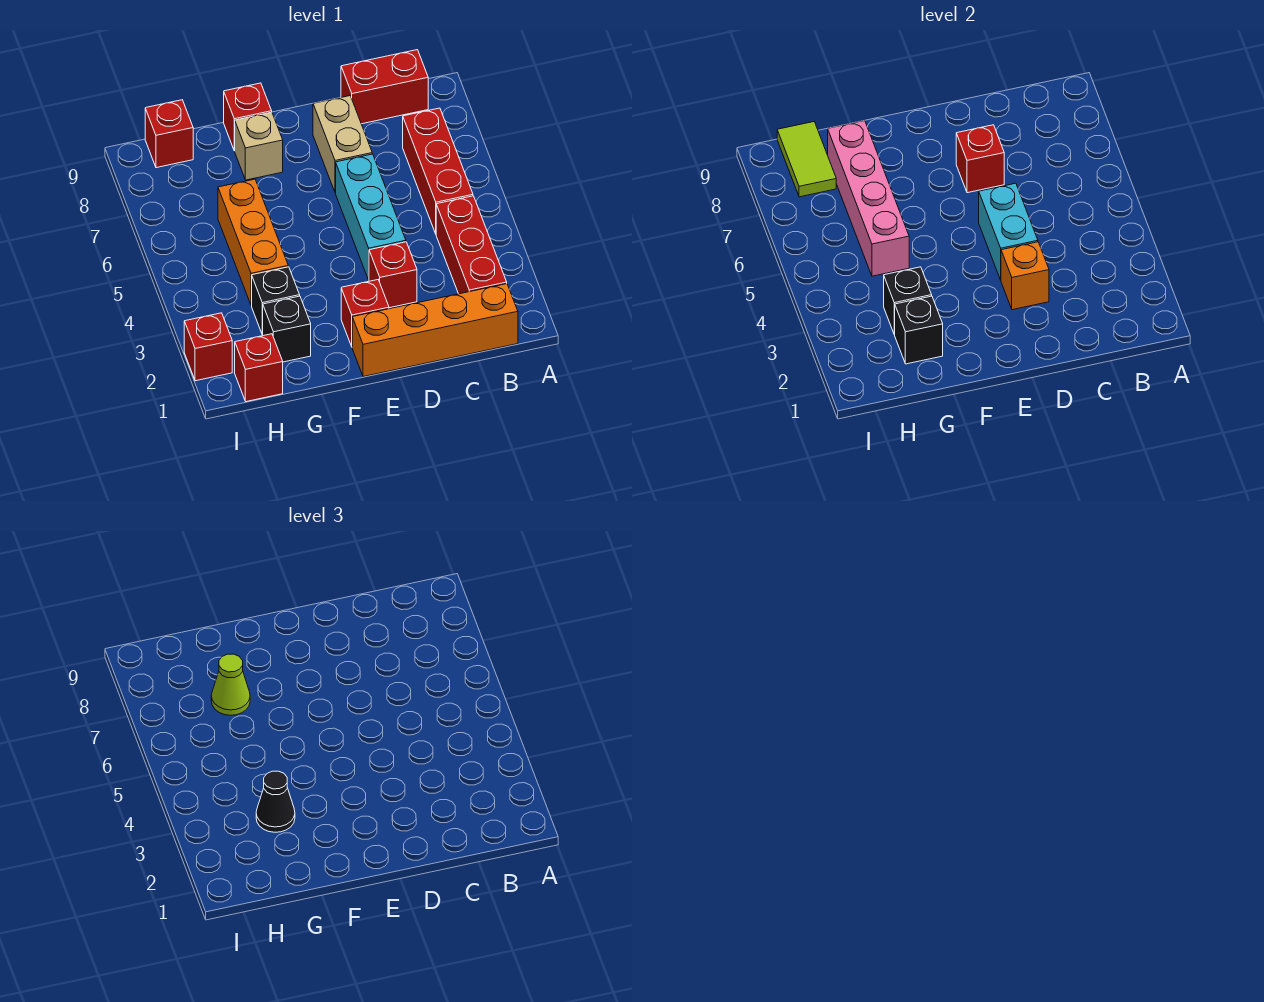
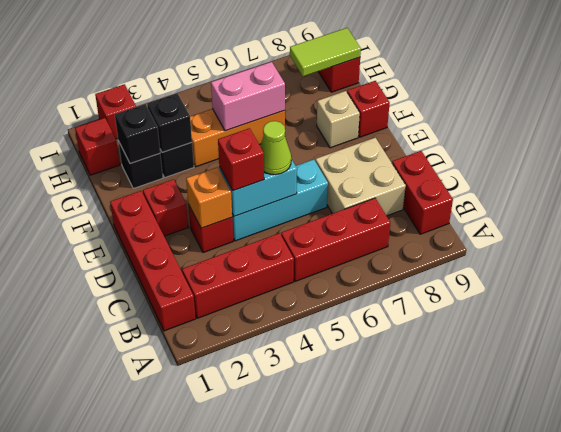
orange 1x4 brick [352,284,518,377] -> red 1x4 brick [110,191,196,331]
tan 1x2 brick [313,96,372,193] -> tan 2x2 brick [315,138,406,216]
red 1x1 brick [956,125,1004,193] -> red 1x1 brick moved to [218,128,264,191]
black 1x1 cone [256,771,295,832] -> none
pink 1x4 brick [828,121,909,276] -> pink 1x2 brick [211,62,285,131]
lime 1x1 cone [211,654,250,715] -> lime 1x1 cone moved to [260,121,291,175]

